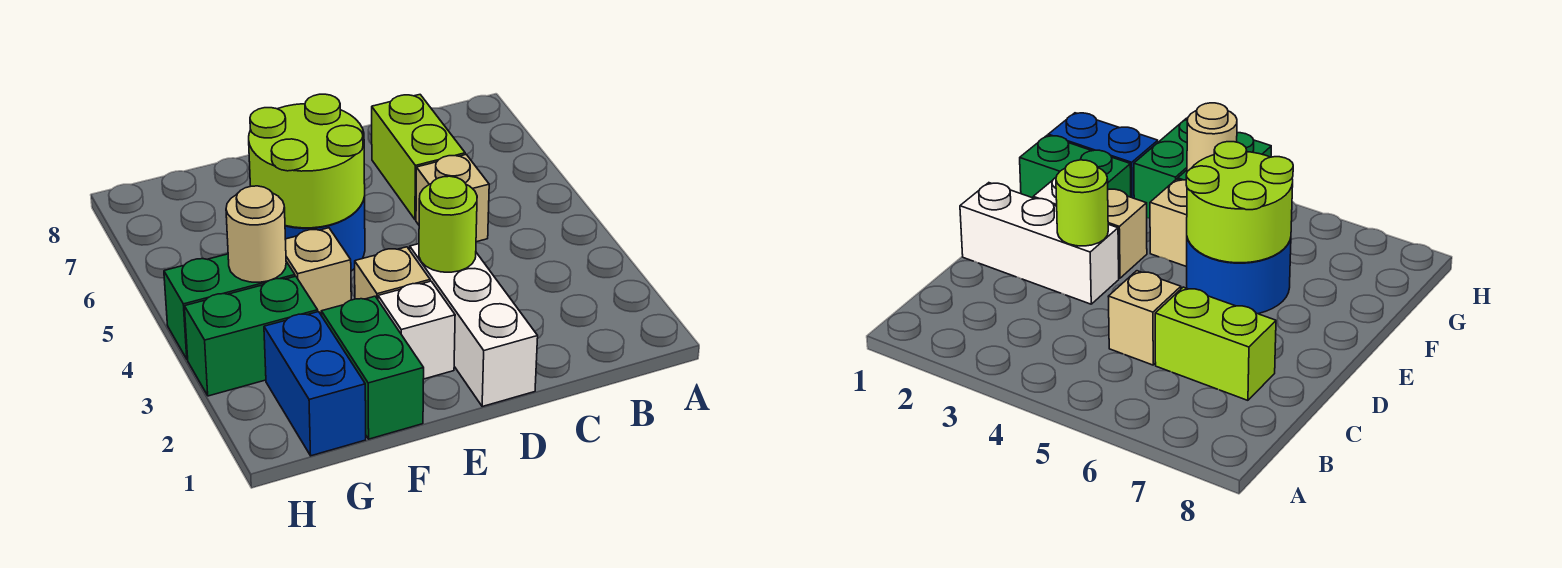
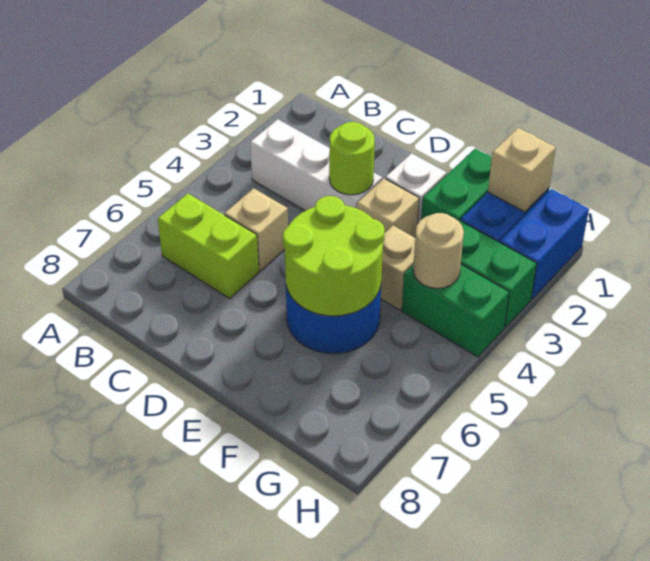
lime 1x2 brick [372,95,465,220] -> lime 1x2 brick turned to [158,194,259,298]
white 1x3 brick [410,244,538,406] -> white 1x3 brick turned to [250,119,382,211]
none -> tan 1x1 brick [488,128,556,212]
none -> blue 1x2 brick [500,189,589,299]

